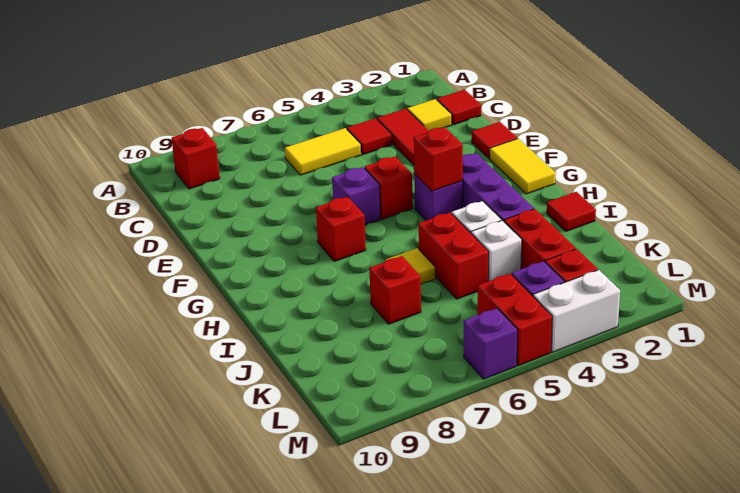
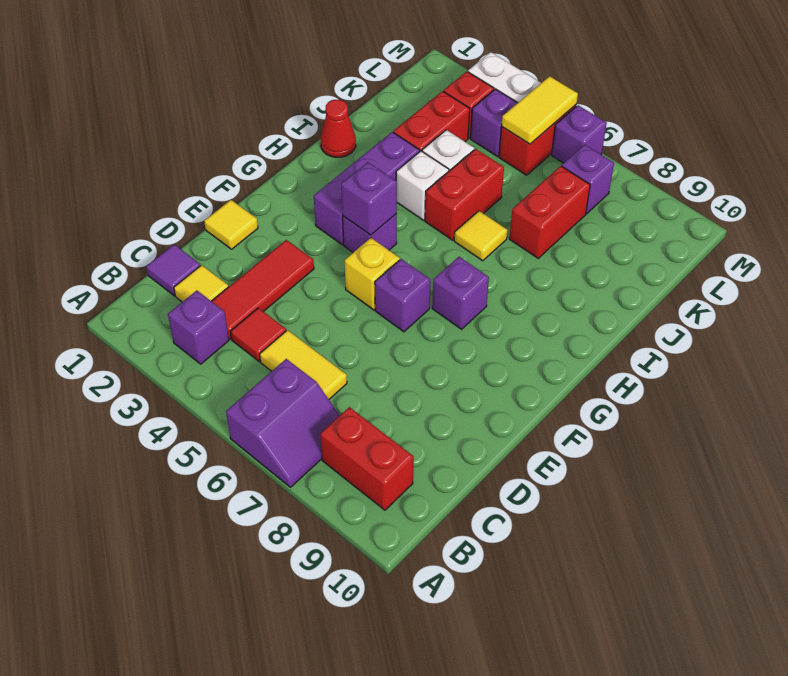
none -> purple 2x2 slope [226,359,340,487]
none -> purple 1x1 brick [168,290,229,364]
red 1x1 brick [172,128,220,189] -> red 1x2 brick [320,407,414,510]
red 1x1 tile [437,90,481,125] -> purple 1x1 tile [146,244,201,296]
red 1x1 tile [472,122,517,158] -> yellow 1x1 tile [204,200,258,249]
yellow 1x2 tile [490,139,556,194] -> yellow 1x2 tile moved to [502,76,578,144]
red 1x1 brick [365,156,413,219] -> yellow 1x1 brick [345,238,400,310]
red 1x1 brick [414,127,463,191] -> purple 1x1 brick [341,162,397,235]
red 1x1 brick [316,197,366,261] -> purple 1x1 brick [432,257,489,329]
red 1x1 tile [547,192,596,231] -> red 1x1 cone [320,100,356,157]
red 1x1 brick [369,256,421,324] -> red 1x2 brick [509,166,590,258]
none -> purple 1x1 brick [562,145,614,214]

